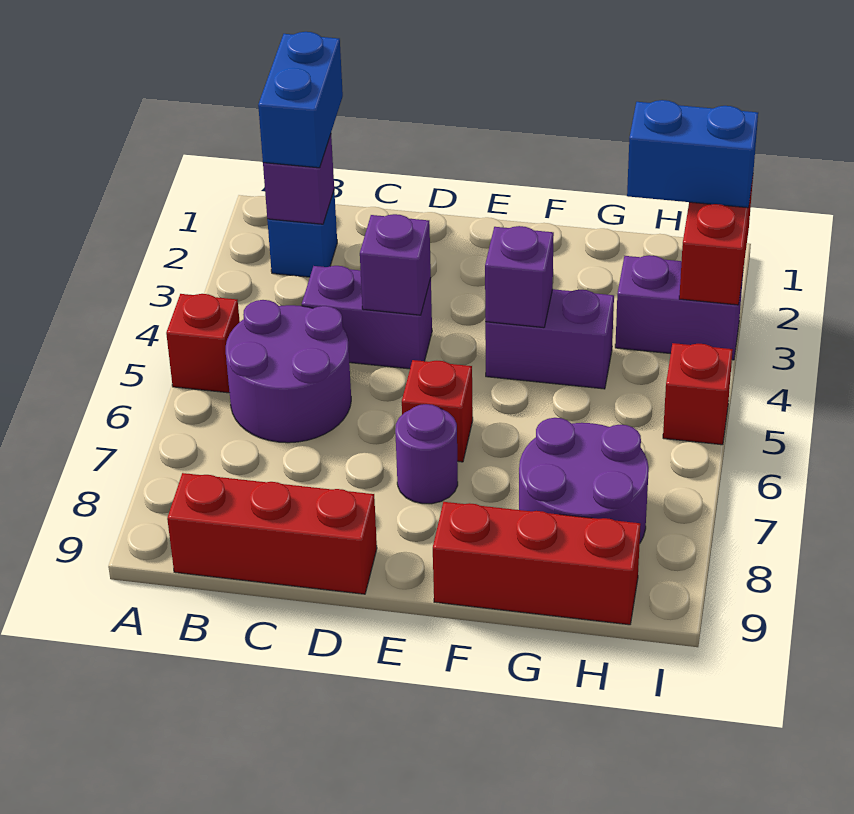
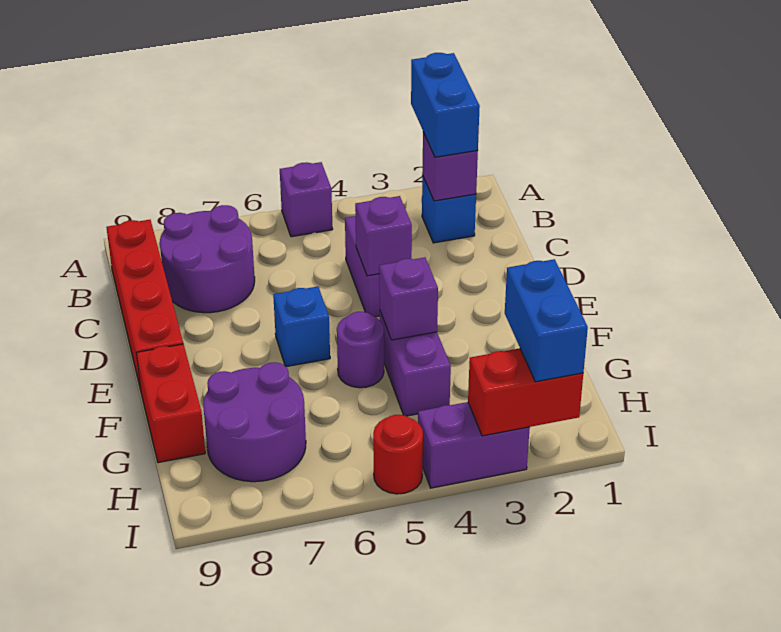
red 1x1 brick [166,294,240,393] -> purple 1x1 brick [280,162,333,237]
blue 1x2 brick [258,32,343,168] -> blue 1x2 brick turned to [411,53,480,157]
purple 2x2 round brick [226,300,351,443] -> purple 2x2 round brick moved to [160,205,255,313]
red 1x3 brick [167,473,377,594] -> red 1x4 brick [106,220,183,390]
red 1x1 brick [402,360,473,462] -> blue 1x1 brick [273,287,330,367]
purple 1x1 round brick [395,404,458,504] -> purple 1x1 round brick moved to [337,312,384,388]
red 1x3 brick [433,502,641,625] -> red 1x2 brick [136,344,205,463]
purple 1x2 brick [615,255,743,360] -> purple 1x2 brick turned to [418,402,530,488]
red 1x1 brick [663,343,733,445] -> red 1x1 round brick [373,415,423,494]

